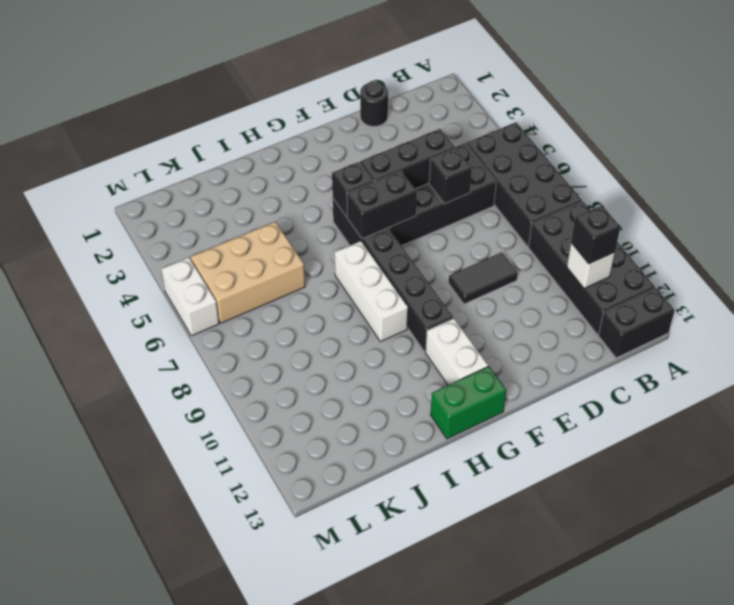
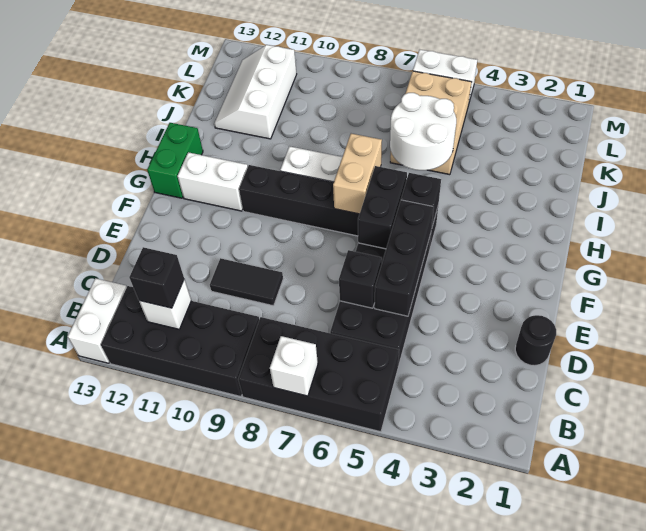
none -> white 1x1 brick [270,336,318,396]
black 1x2 brick [599,288,675,358] -> white 1x2 brick [68,278,127,363]
black 1x2 tile [449,252,518,304] -> black 1x2 tile turned to [210,258,283,306]
none -> tan 1x2 brick [333,134,382,214]
none -> white 2x2 round brick [390,93,456,170]
none -> white 2x3 slope [214,45,297,139]

